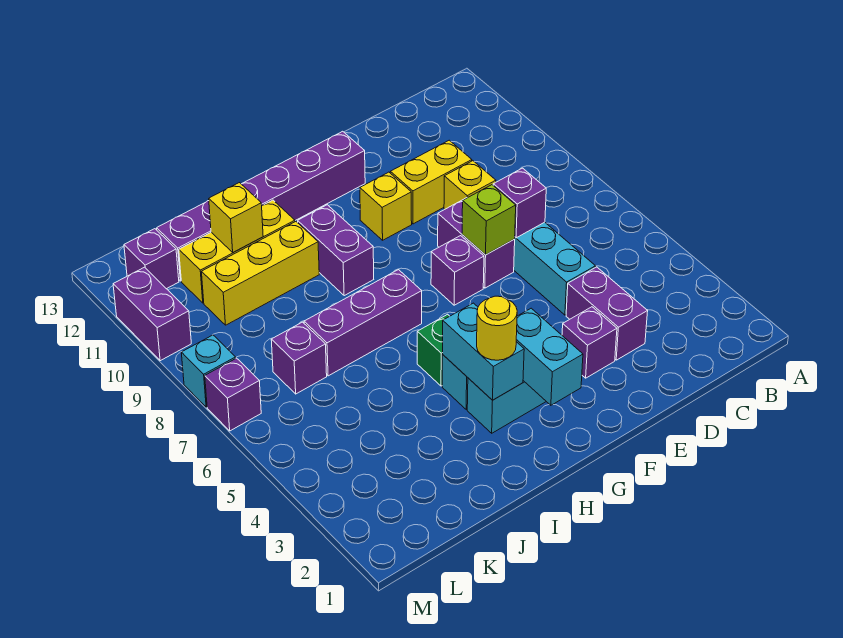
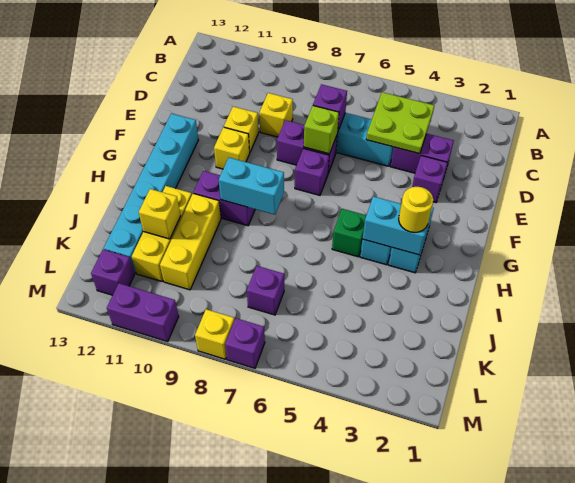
none -> lime 2x2 plate [366,92,434,154]
yellow 1x2 brick [390,140,472,224] -> yellow 1x1 brick [224,107,259,152]
purple 1x6 brick [157,131,365,281] -> cyan 1x6 brick [104,113,198,274]
cyan 1x2 brick [516,308,583,405] -> cyan 1x2 brick moved to [219,158,284,215]
purple 1x3 brick [304,269,422,376] -> none
cyan 1x1 brick [181,335,236,407] -> yellow 1x1 brick [195,309,234,359]

